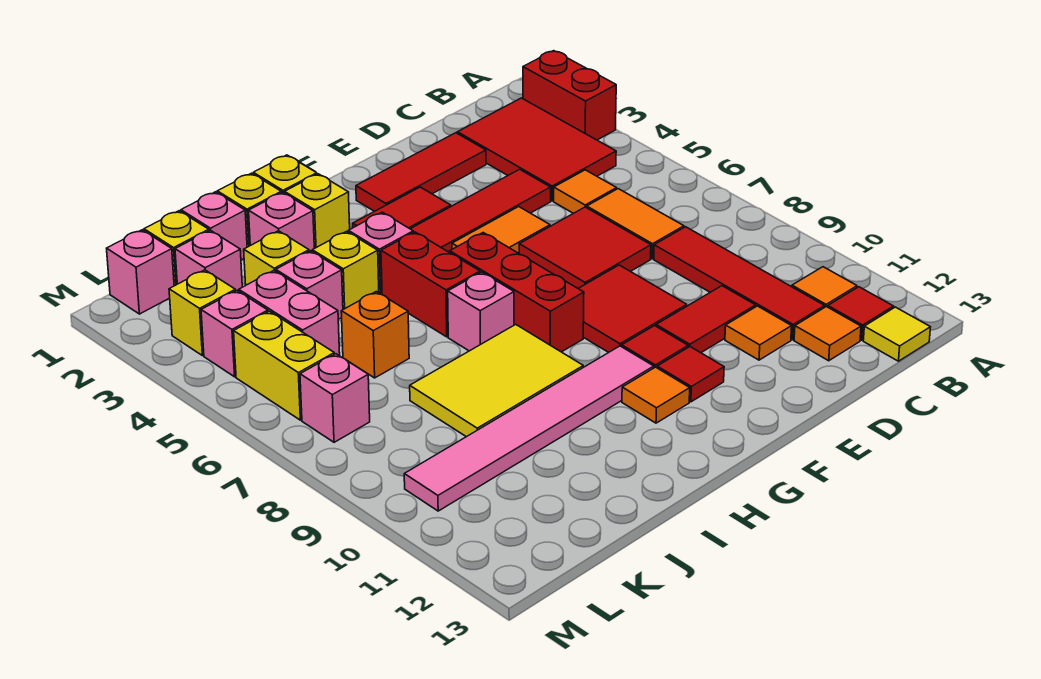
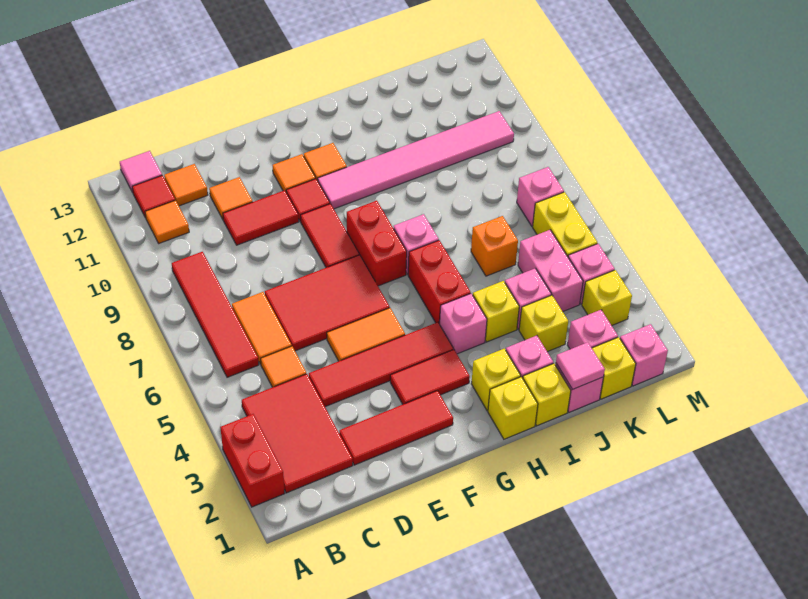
yellow 1x1 tile [863,307,930,361] -> pink 1x1 tile [120,151,162,192]
red 1x4 tile [654,227,825,340] -> red 1x4 tile moved to [172,252,259,377]
red 2x2 tile [519,207,651,288] -> red 2x3 tile [265,255,390,351]
red 2x2 tile [578,265,687,352] -> red 1x2 tile [301,204,359,268]
red 1x1 tile [657,347,724,402] -> orange 1x1 tile [273,154,316,193]
red 1x3 brick [450,233,584,352] -> red 1x2 brick [347,201,407,286]
yellow 2x3 tile [410,325,583,437] -> none
none -> pink 1x1 tile [556,342,605,390]

